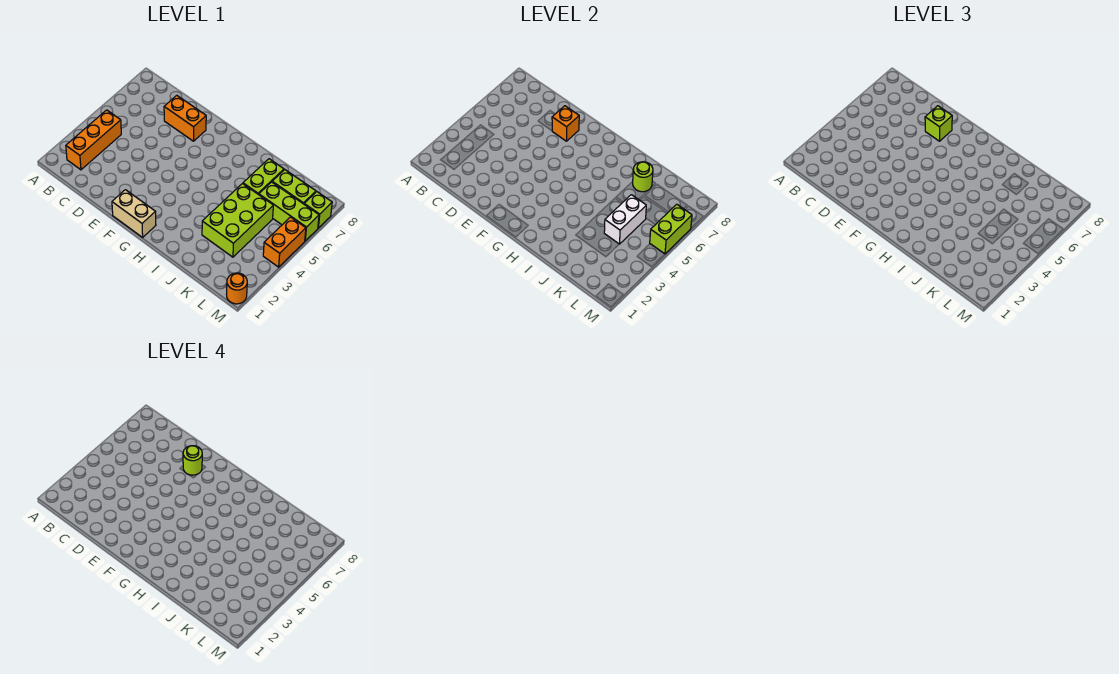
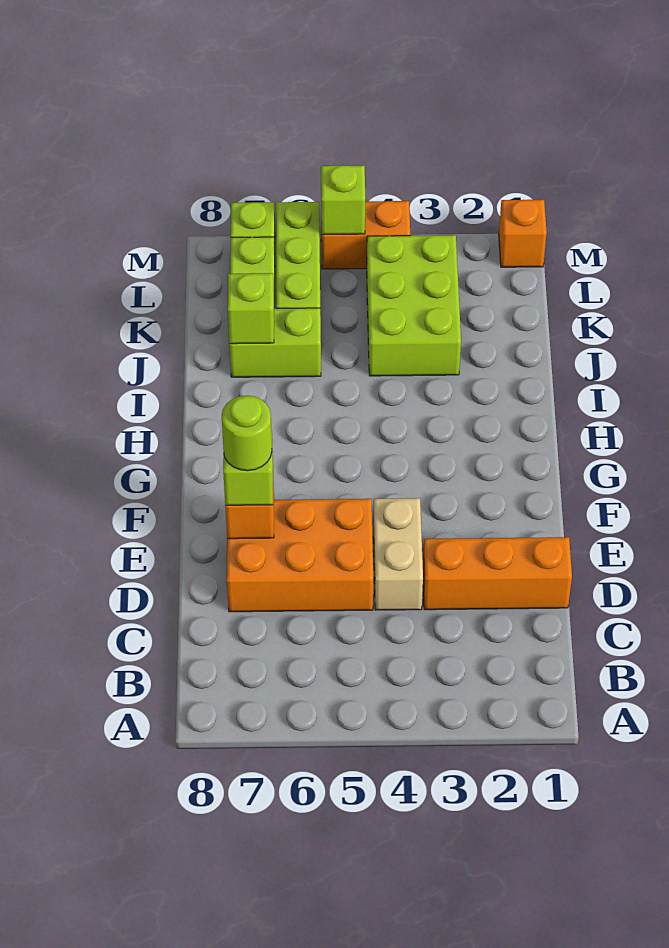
orange 1x3 brick [66,110,121,170] -> orange 1x3 brick moved to [423,537,572,610]
orange 1x2 brick [164,95,206,141] -> orange 2x3 brick [227,499,373,612]
tan 1x2 brick [112,190,156,237] -> tan 1x2 brick moved to [373,498,423,610]
lime 2x3 brick [202,184,273,257] -> lime 2x3 brick turned to [367,235,461,376]
lime 1x1 round brick [633,162,653,192] -> lime 1x1 brick [228,273,274,344]
white 1x2 brick [604,195,646,244] -> none
orange 1x1 round brick [227,273,247,304] -> orange 1x1 brick [499,200,547,267]
lime 1x2 brick [650,204,692,254] -> lime 1x1 brick [321,165,365,235]

